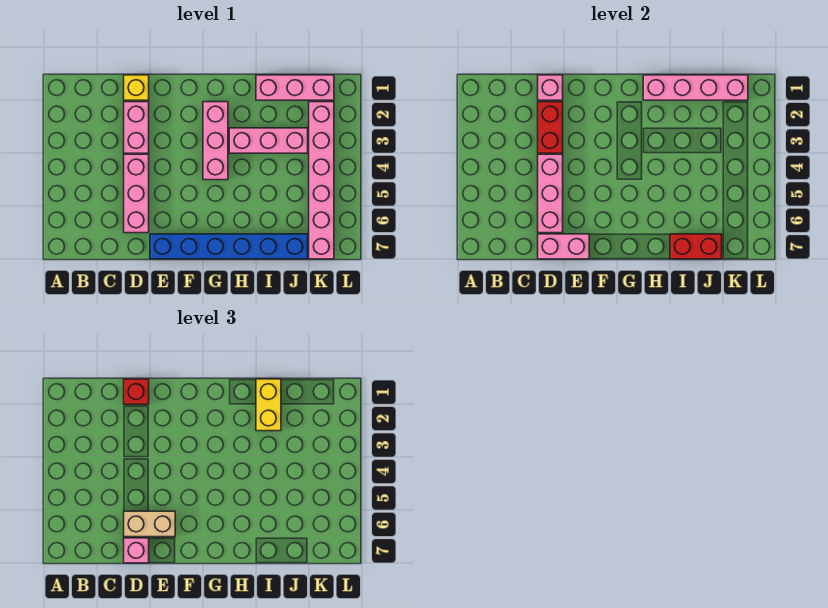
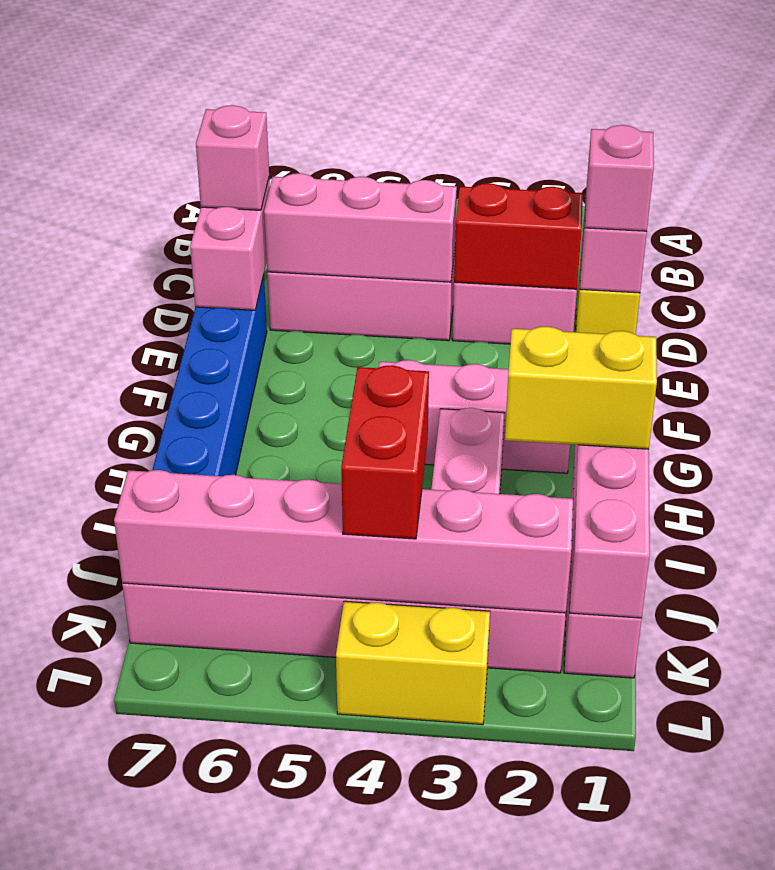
red 1x1 brick [124,379,149,404] -> pink 1x1 brick [585,125,654,231]
tan 1x2 brick [124,511,175,537] -> none
red 1x2 brick [670,234,722,259] -> red 1x2 brick moved to [341,365,429,539]
none -> pink 1x6 brick [114,470,573,613]
none -> yellow 1x2 brick [336,601,490,725]

